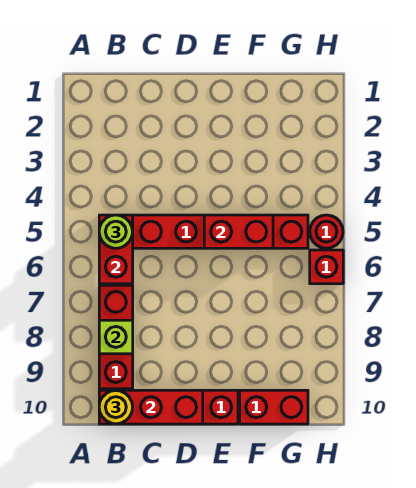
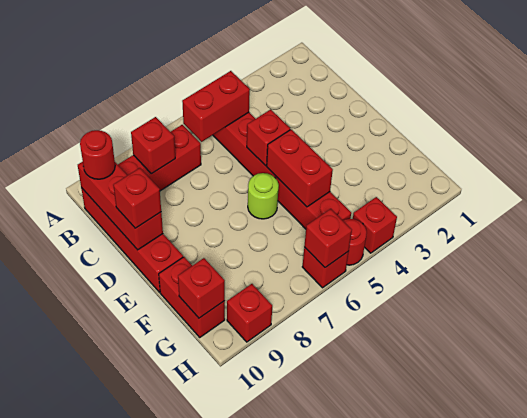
lime 1x1 round brick [99,215,133,248] -> lime 1x1 round brick moved to [248,173,279,219]
lime 1x1 brick [99,320,133,354] -> red 1x1 brick [131,117,175,174]
yellow 1x1 round brick [99,390,133,424] -> red 1x1 round brick [80,130,115,179]
none -> red 1x1 brick [247,109,290,166]
none -> red 1x1 brick [113,168,161,228]
none -> red 1x1 brick [178,258,225,318]
none -> red 1x1 brick [353,197,397,253]
none -> red 1x1 brick [304,209,352,268]
none -> red 1x1 brick [227,284,272,342]

